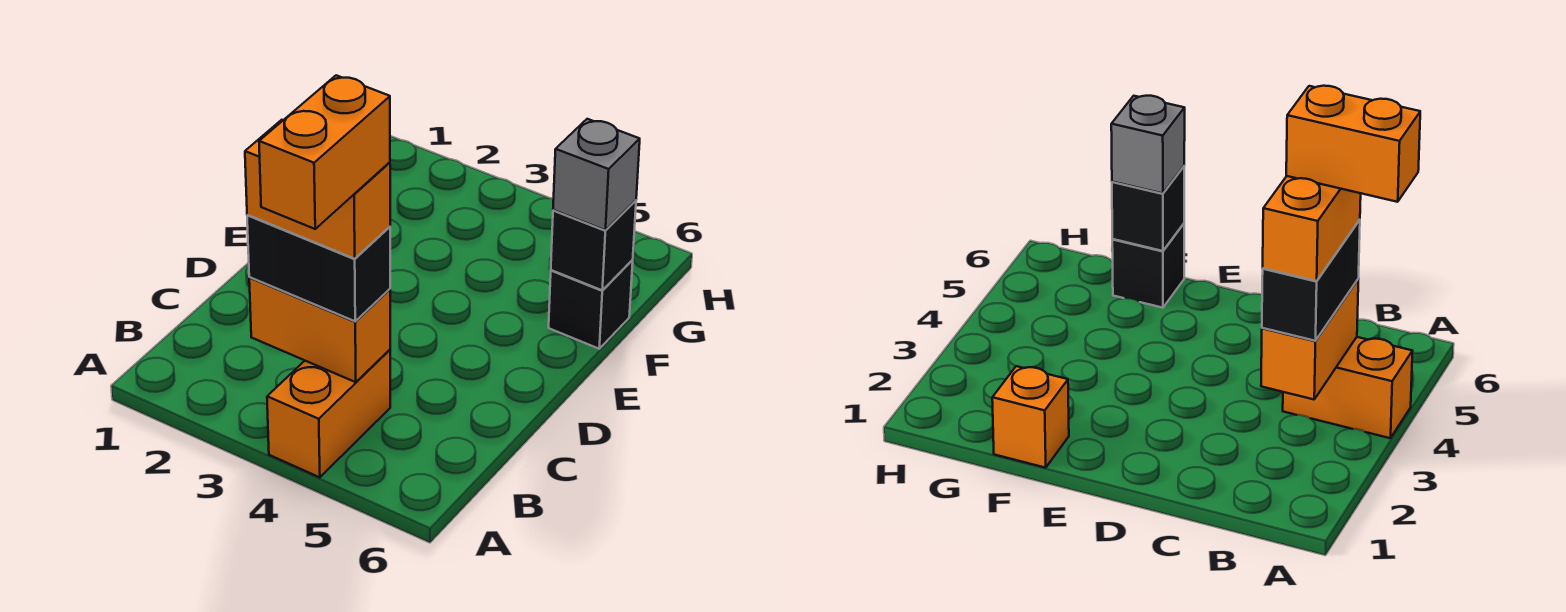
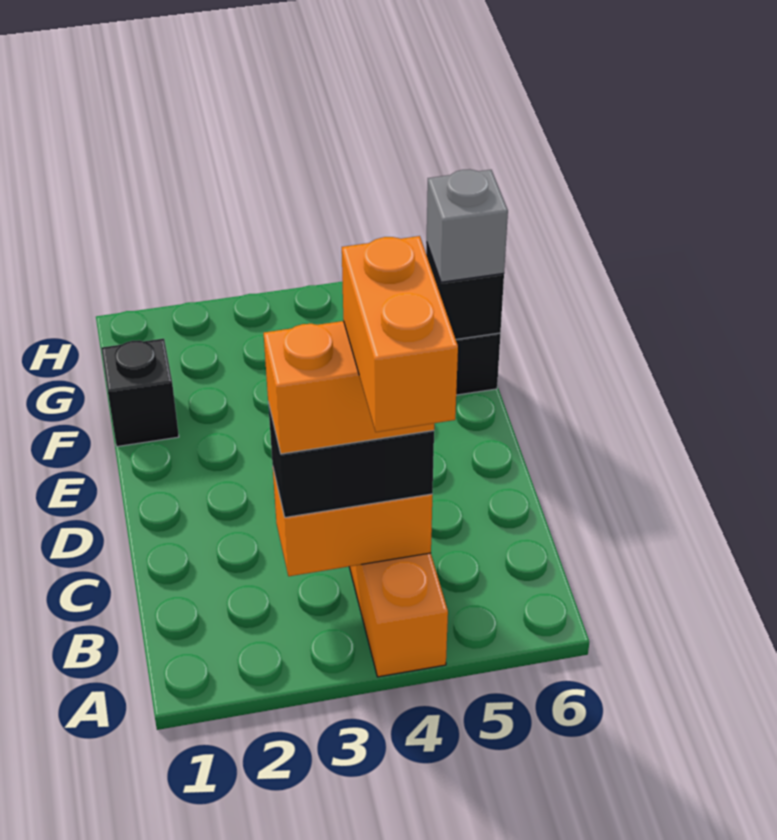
orange 1x1 brick [992,366,1069,468] -> black 1x1 brick [101,339,179,447]

